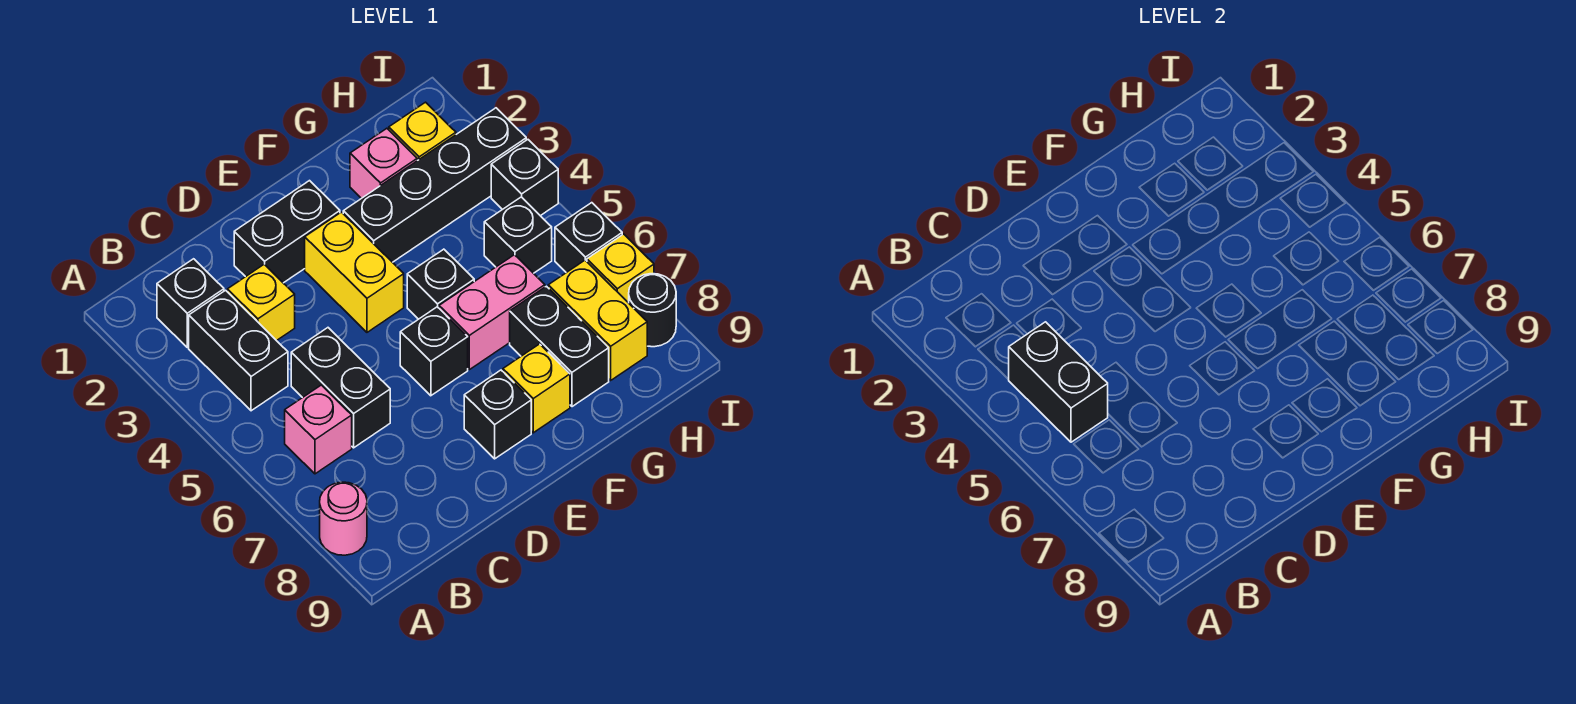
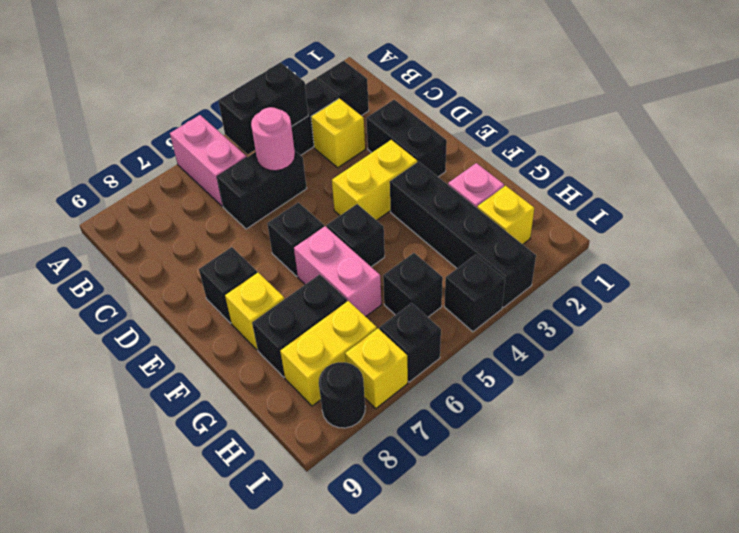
pink 1x1 round brick [320,482,367,555] -> pink 1x1 round brick moved to [251,107,295,171]
pink 1x1 brick [285,385,352,474] -> pink 1x2 brick [170,115,247,207]

